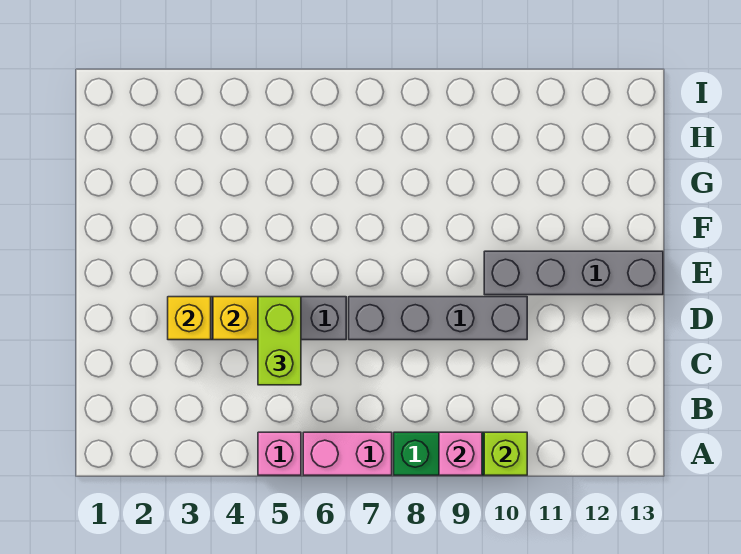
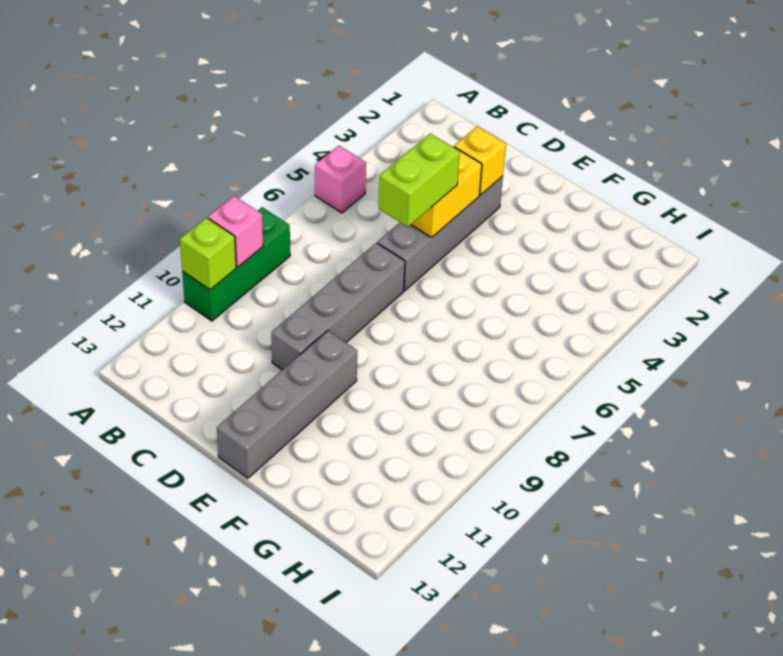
pink 1x2 brick [303,432,392,475] -> none
lime 1x2 brick [258,297,301,385] -> lime 1x2 brick turned to [379,134,460,227]

